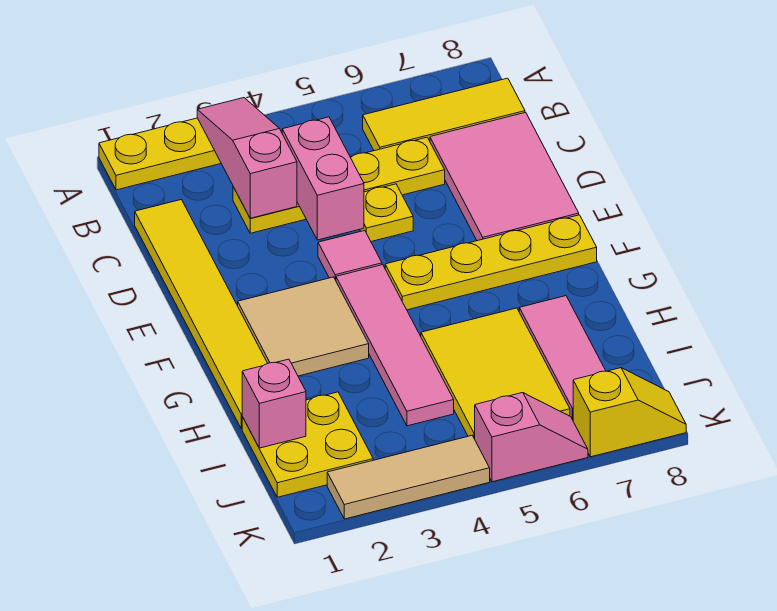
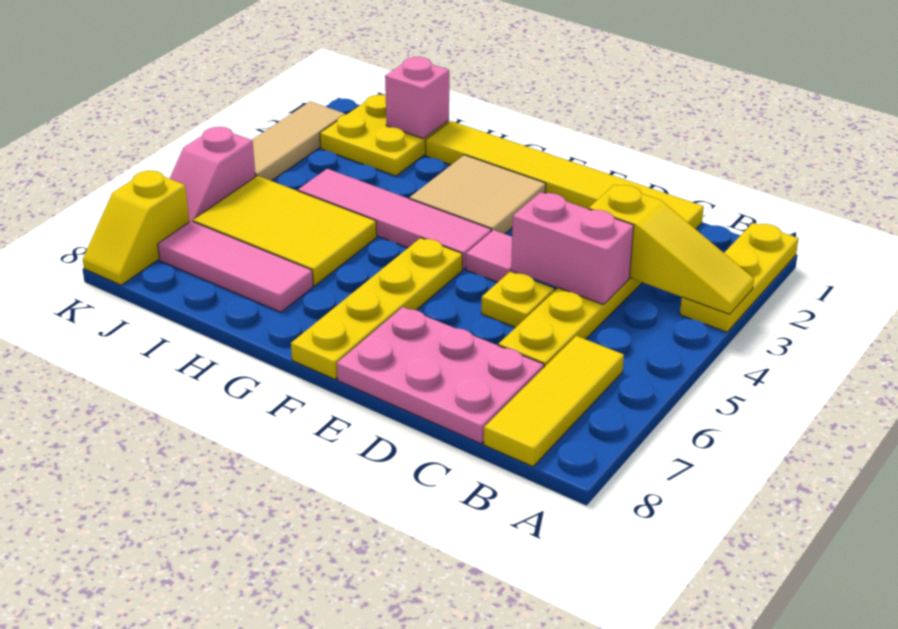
pink 1x3 slope [197,98,297,218] -> yellow 1x3 slope [589,185,754,314]
pink 2x3 tile [430,112,579,241] -> pink 2x3 plate [337,307,544,444]

